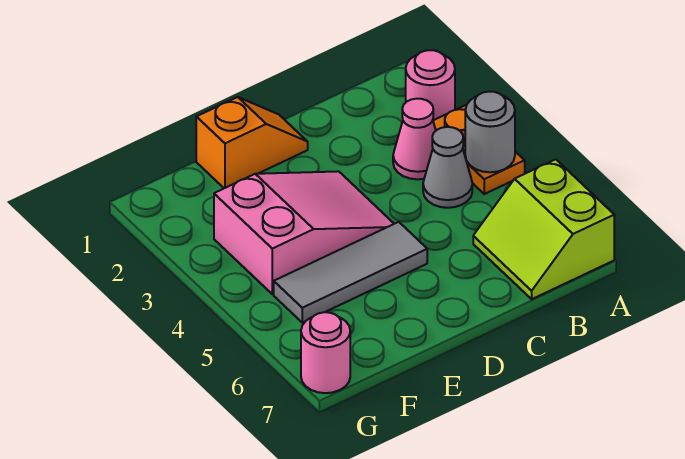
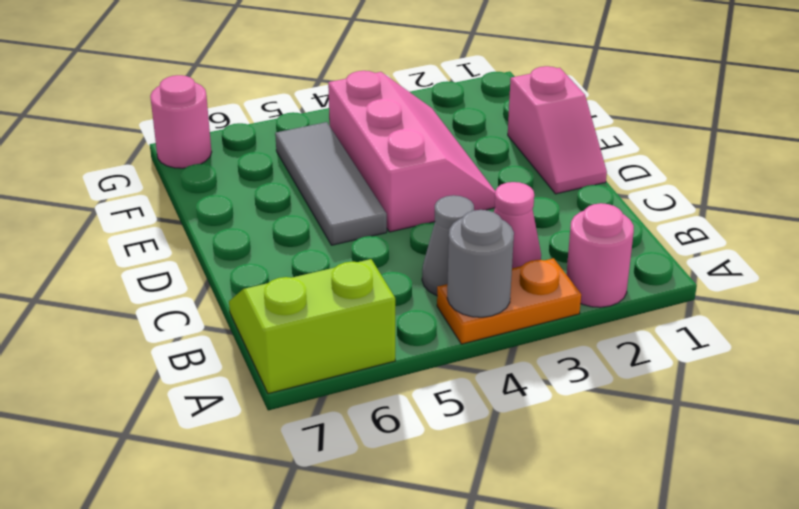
orange 1x2 slope [196,97,308,188] -> pink 1x2 slope [508,66,607,194]
pink 2x3 slope [214,171,394,294] -> pink 2x3 slope turned to [328,71,495,232]

